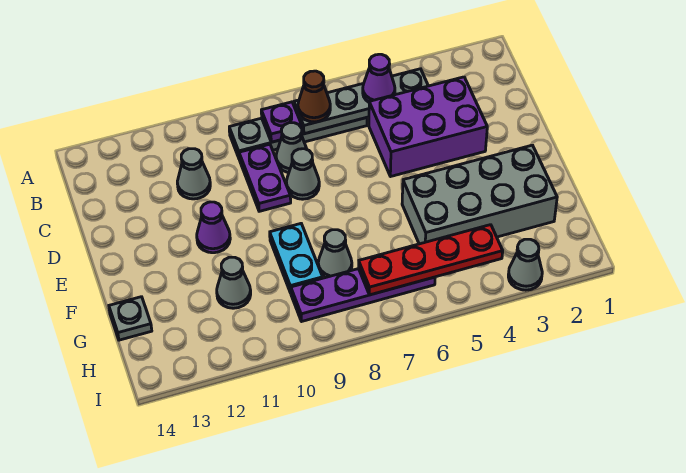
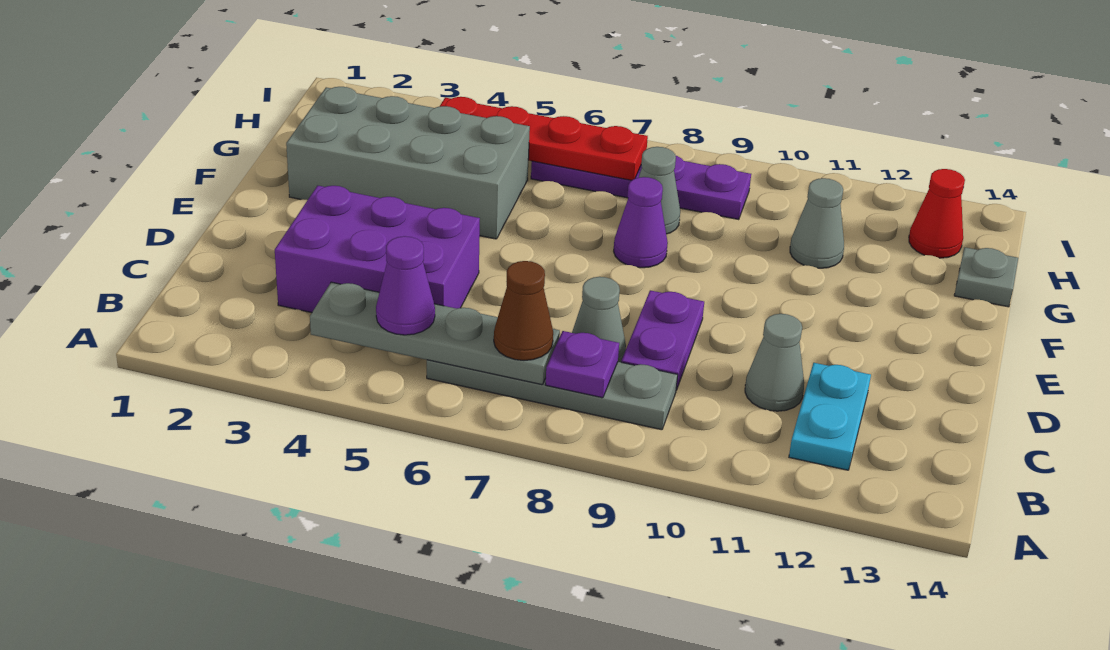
grey 1x1 cone [286,149,319,199] -> none
purple 1x1 cone [197,202,230,253] -> purple 1x1 cone moved to [614,177,668,268]
cyan 1x2 plate [270,224,323,293] -> cyan 1x2 plate moved to [789,363,871,470]
none -> red 1x1 cone [909,169,965,258]
grey 1x1 cone [508,239,542,290] -> none

